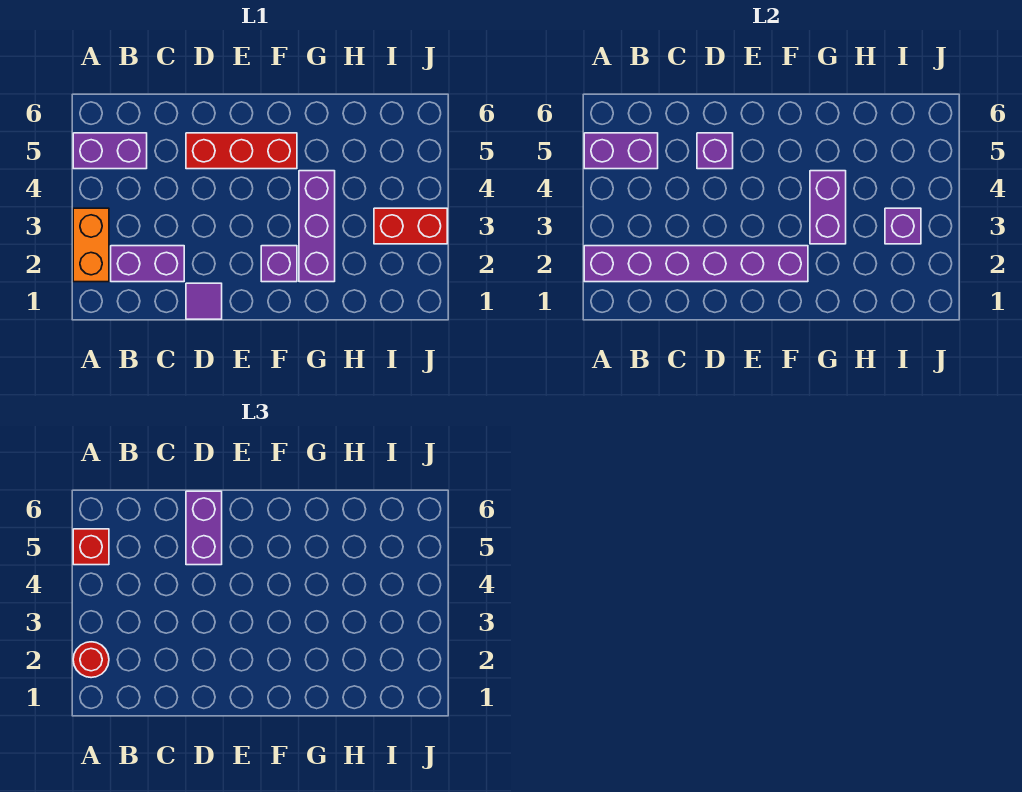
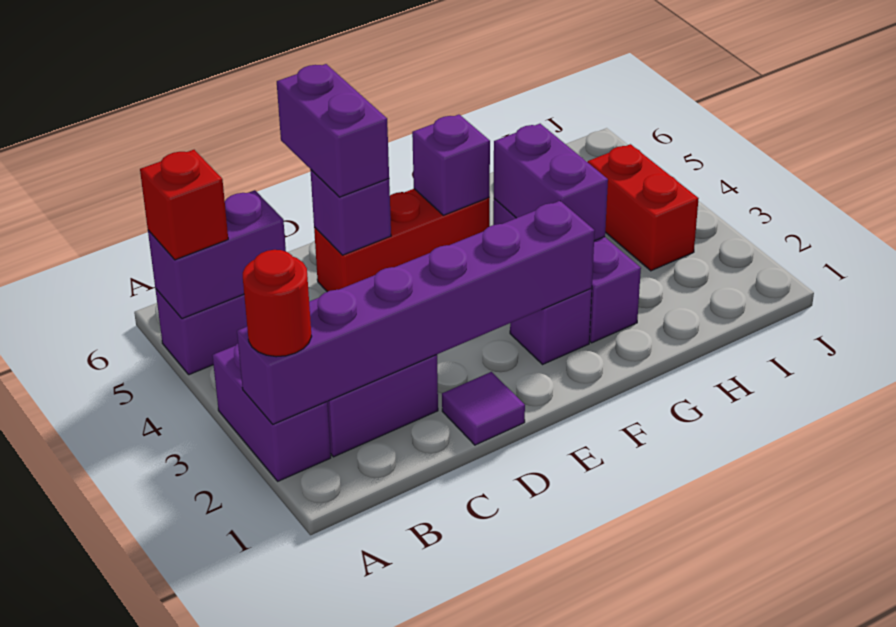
orange 1x2 brick [73,208,109,282] -> purple 1x2 brick [212,344,331,481]
red 1x2 brick [374,208,447,244] -> red 1x2 brick turned to [587,144,699,271]
purple 1x1 brick [885,208,921,244] -> purple 1x1 brick moved to [412,115,490,215]

